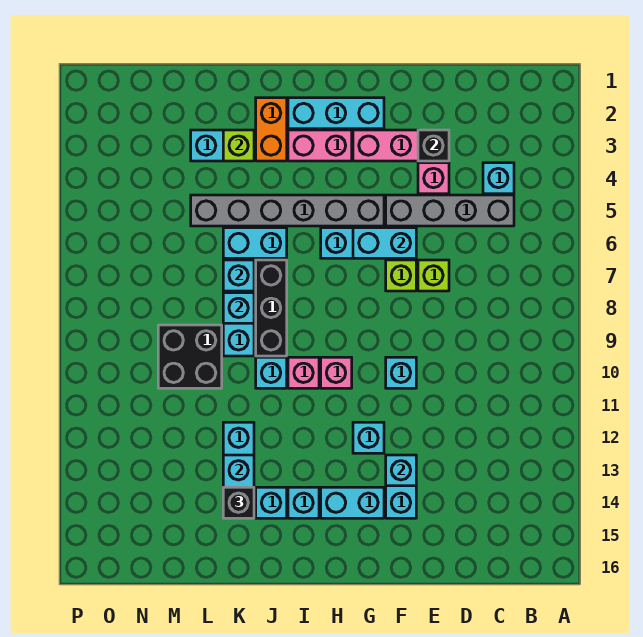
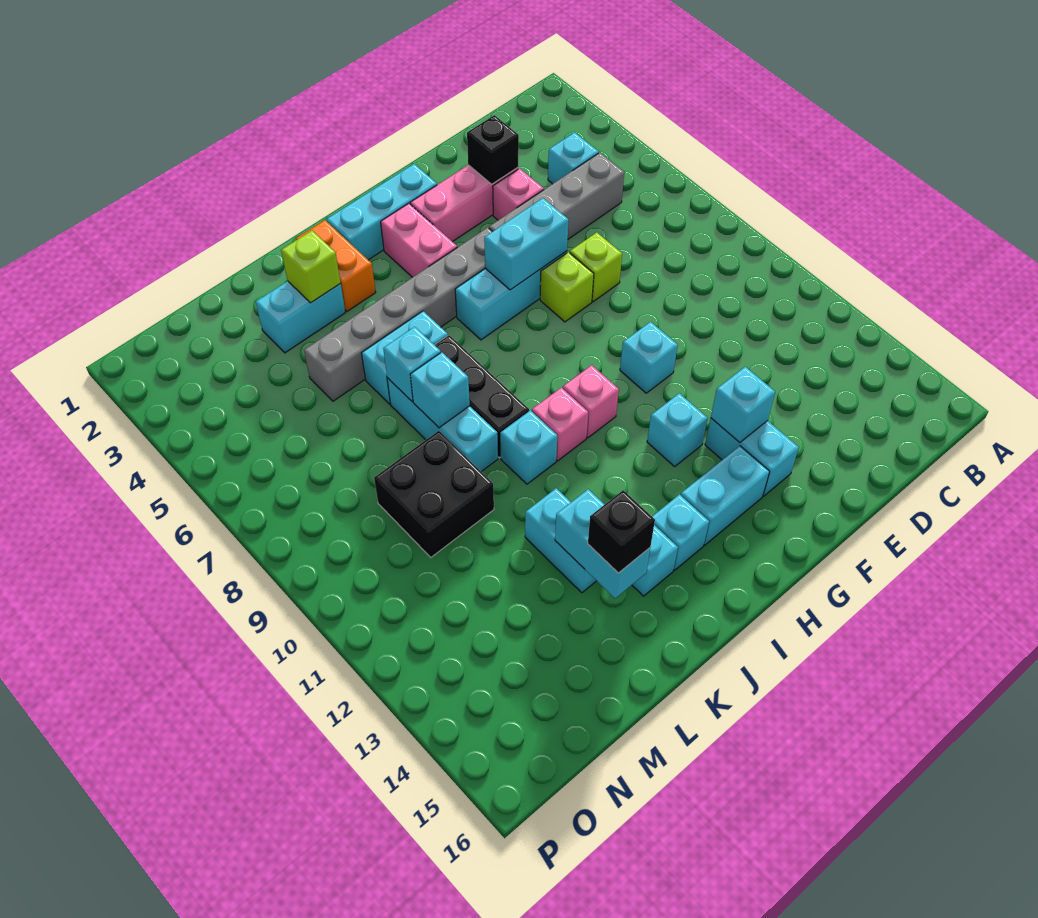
pink 1x2 brick [288,130,352,161] -> pink 1x2 brick turned to [381,203,457,277]

